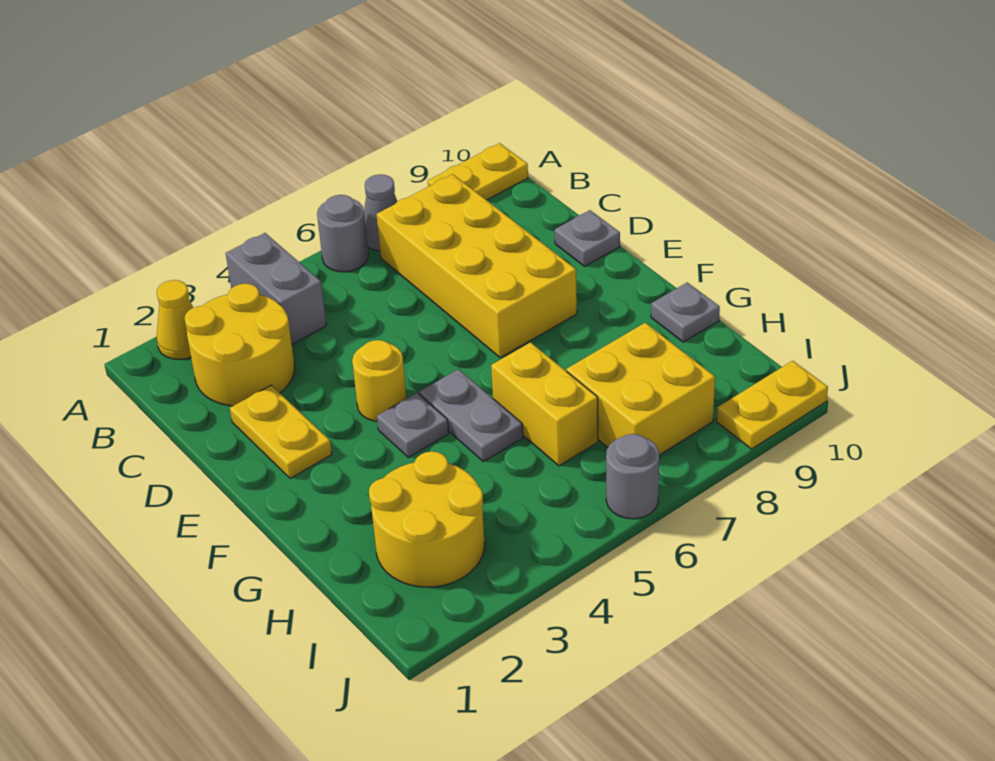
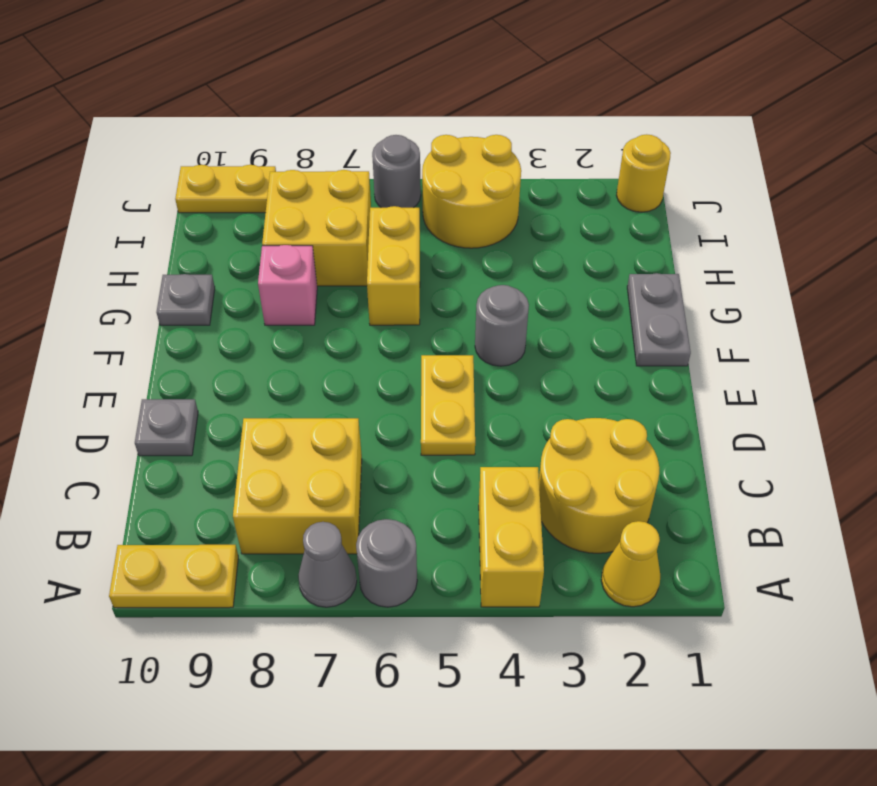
grey 1x2 brick [226,233,326,344] -> yellow 1x2 brick [479,467,544,607]
yellow 2x4 brick [377,174,577,358] -> yellow 2x2 brick [233,418,362,554]
yellow 1x2 plate [230,385,332,478] -> yellow 1x2 plate moved to [421,355,475,455]
yellow 1x1 round brick [352,340,407,421] -> yellow 1x1 round brick moved to [616,134,671,212]
grey 1x1 plate [377,393,449,457] -> grey 1x1 round brick [475,285,529,366]
grey 1x2 plate [419,369,523,462] -> grey 1x2 plate moved to [627,273,691,366]
none -> pink 1x1 brick [258,245,317,325]
yellow 2x2 round brick [369,451,484,587] -> yellow 2x2 round brick moved to [422,135,521,248]

